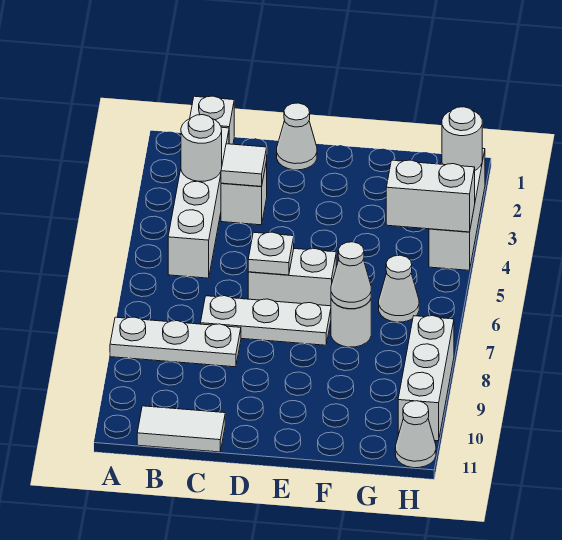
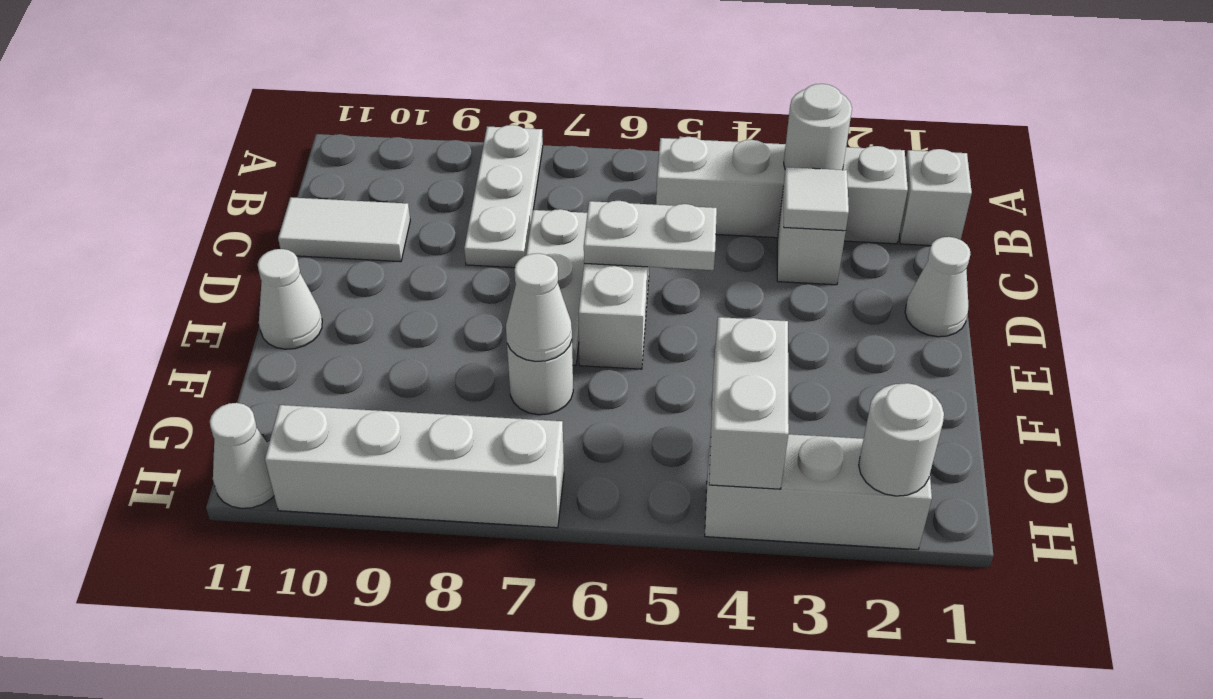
white 1x2 tile [137,406,225,452] -> white 1x2 tile turned to [278,197,410,262]
white 1x1 plate [248,232,294,275] -> white 1x2 plate [584,201,717,270]
white 1x1 cone [379,255,419,322] -> white 1x1 cone moved to [258,249,322,349]
white 1x3 brick [398,316,454,441] -> white 1x4 brick [265,405,564,528]

